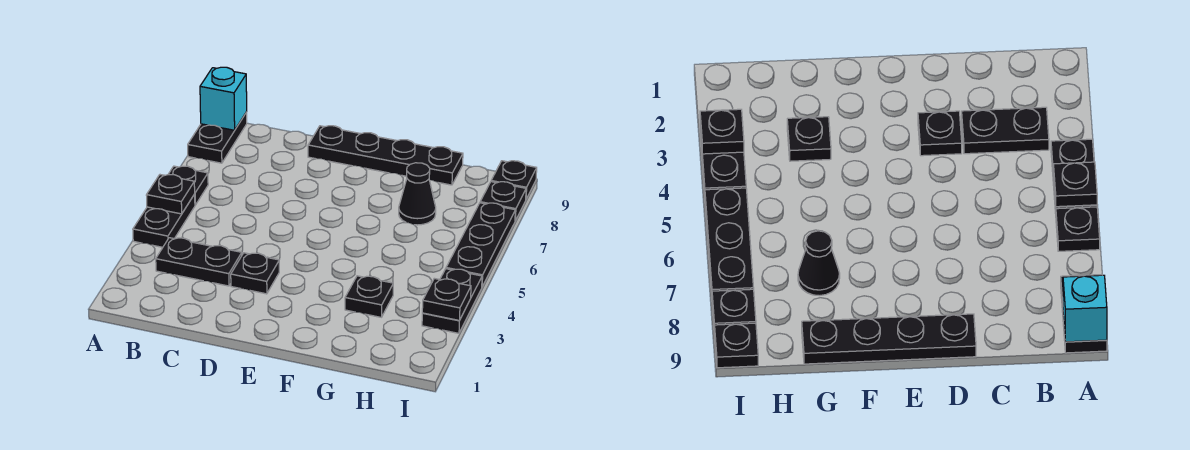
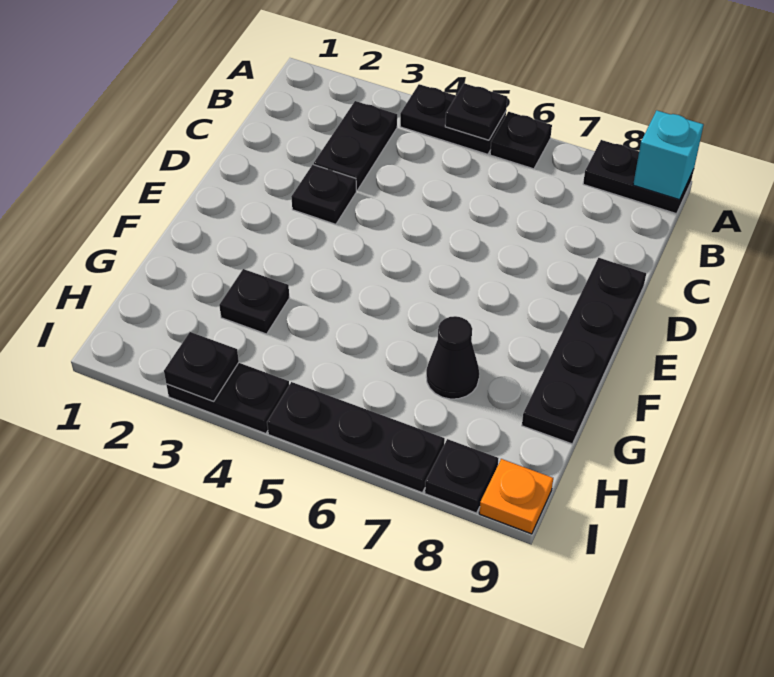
black 1x1 plate [491,161,537,199] -> orange 1x1 plate [479,459,553,534]

